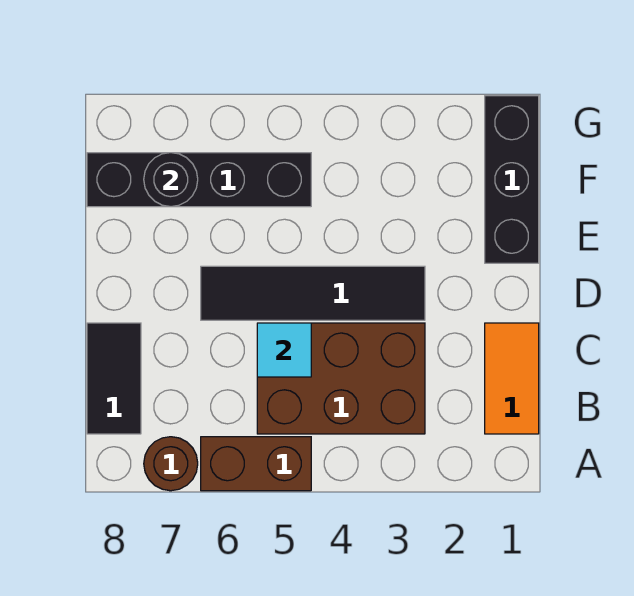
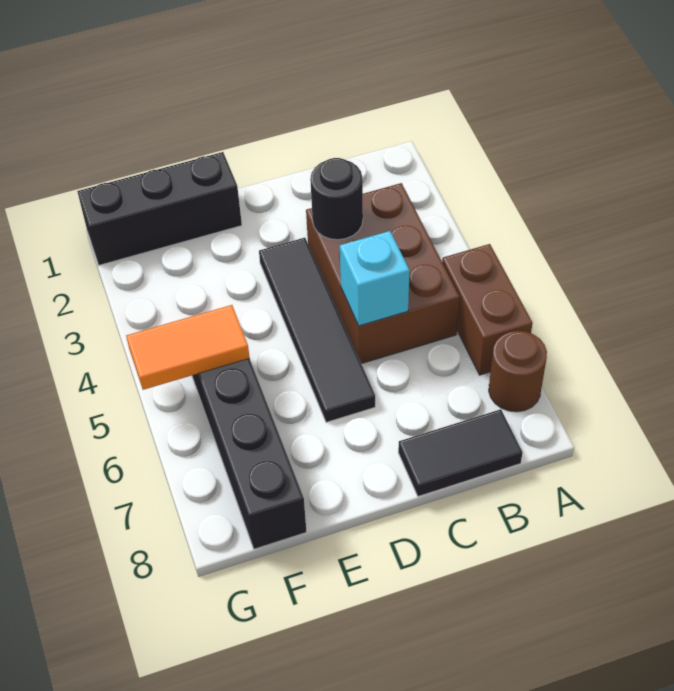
orange 1x2 tile [485,323,539,434] -> orange 1x2 tile moved to [126,305,250,390]
cyan 1x1 tile [257,323,311,377] -> cyan 1x1 brick [340,231,410,326]
black 1x1 round brick [144,153,198,207] -> black 1x1 round brick moved to [310,158,363,240]

